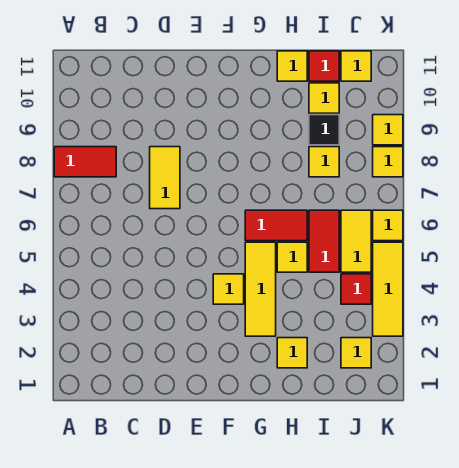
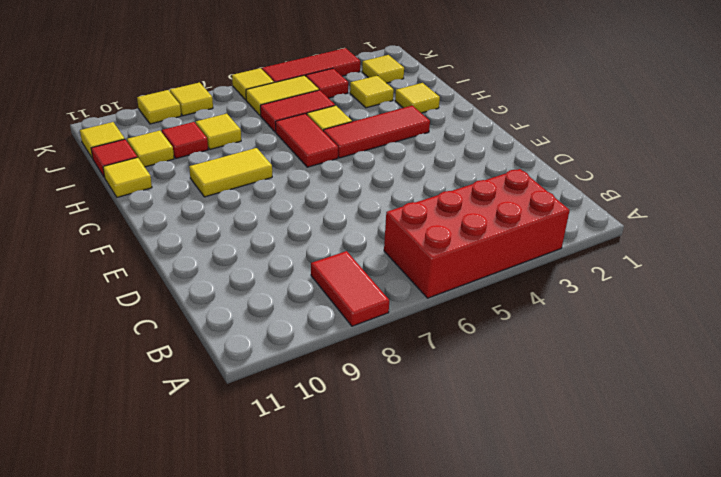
none -> red 2x4 brick [384,169,570,298]
yellow 1x2 tile [150,147,180,209] -> yellow 1x2 tile moved to [189,148,272,197]
yellow 1x1 tile [213,274,244,304] -> yellow 1x1 tile moved to [350,76,394,108]
yellow 1x3 tile [245,242,276,336] -> red 1x3 tile [323,106,430,158]
black 1x1 tile [309,115,339,145] -> red 1x1 tile [162,122,208,159]
yellow 1x3 tile [373,242,403,336] -> red 1x3 tile [262,48,360,83]

